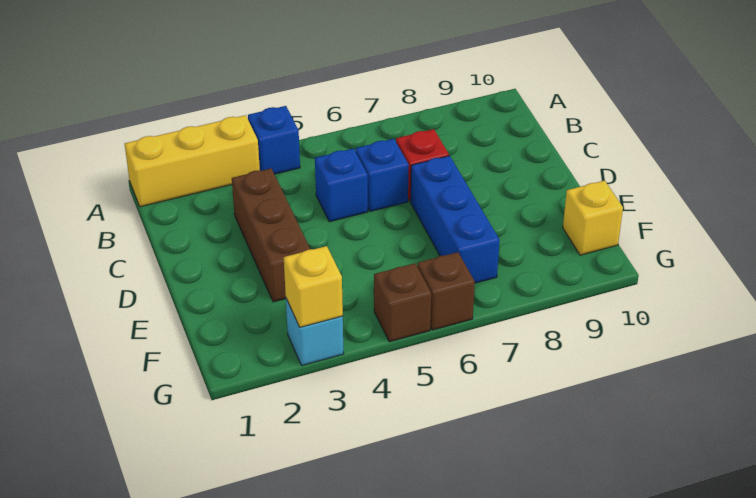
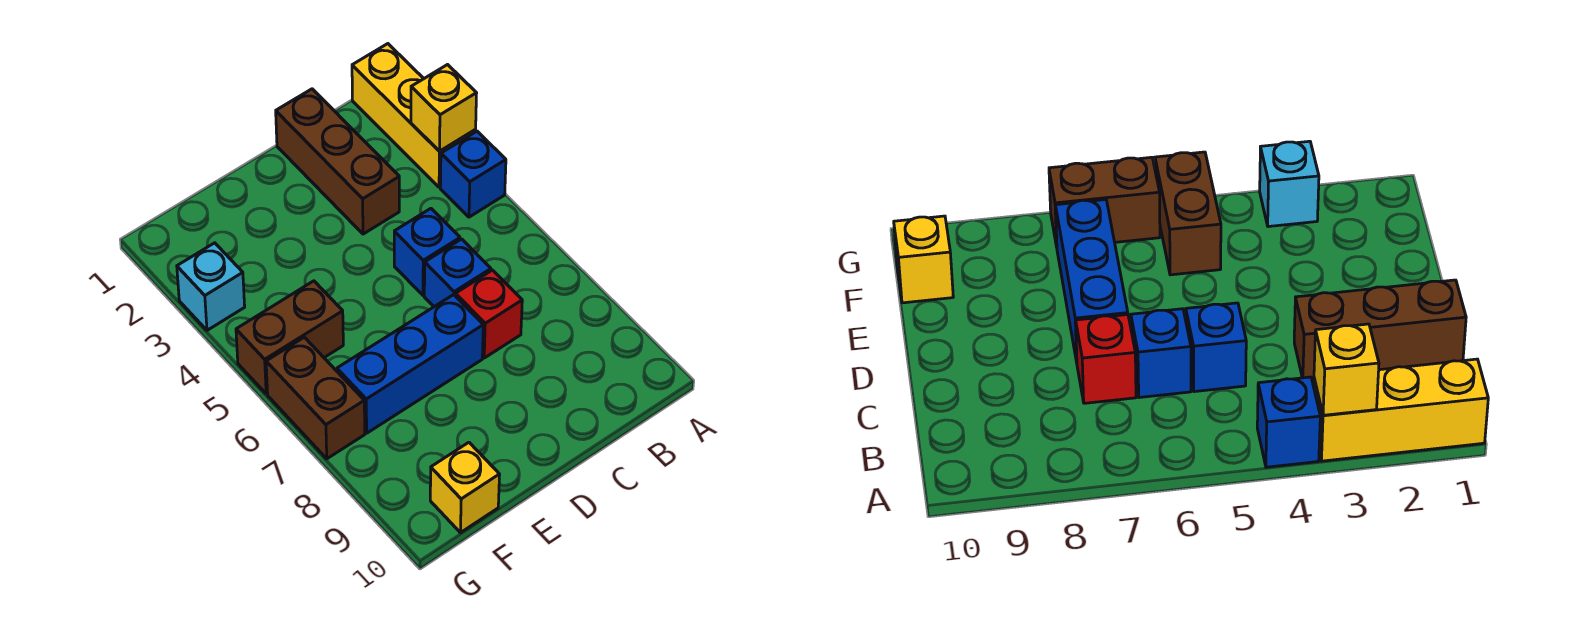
brown 1x3 brick [232,168,310,302] -> brown 1x3 brick turned to [276,89,399,234]
yellow 1x1 brick [284,246,343,327] -> yellow 1x1 brick moved to [411,65,477,151]
brown 1x1 brick [374,263,431,342] -> brown 1x2 brick [236,281,343,394]
brown 1x1 brick [417,252,475,330] -> brown 1x2 brick [266,337,365,459]

